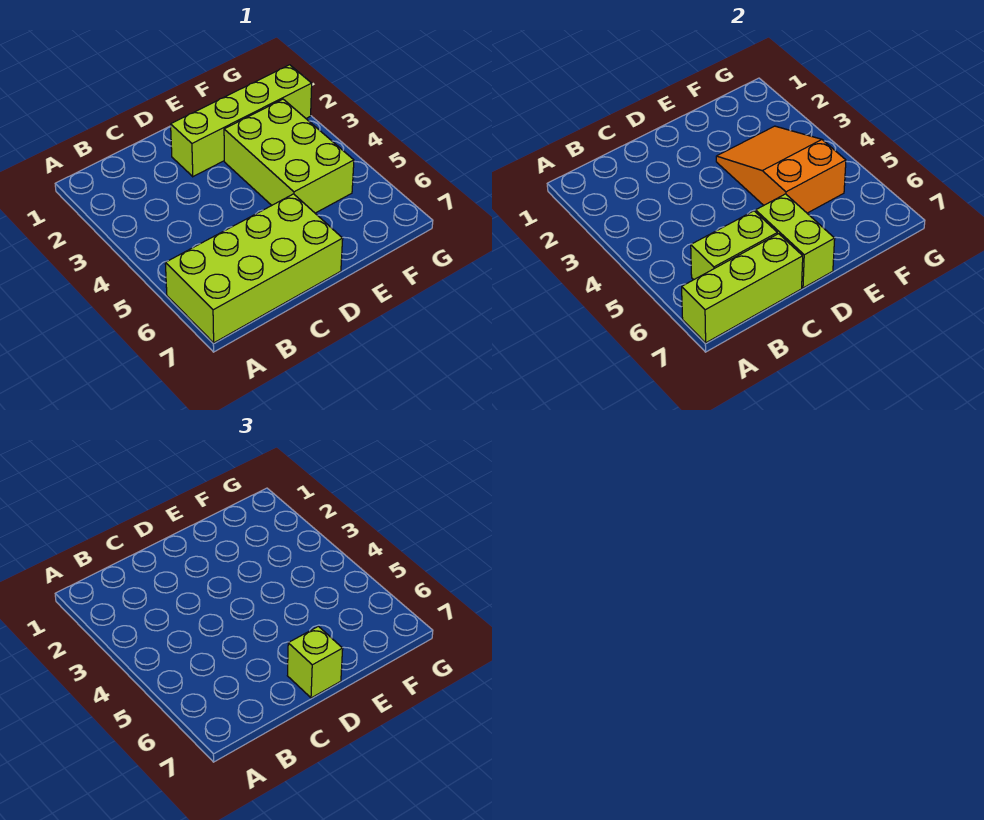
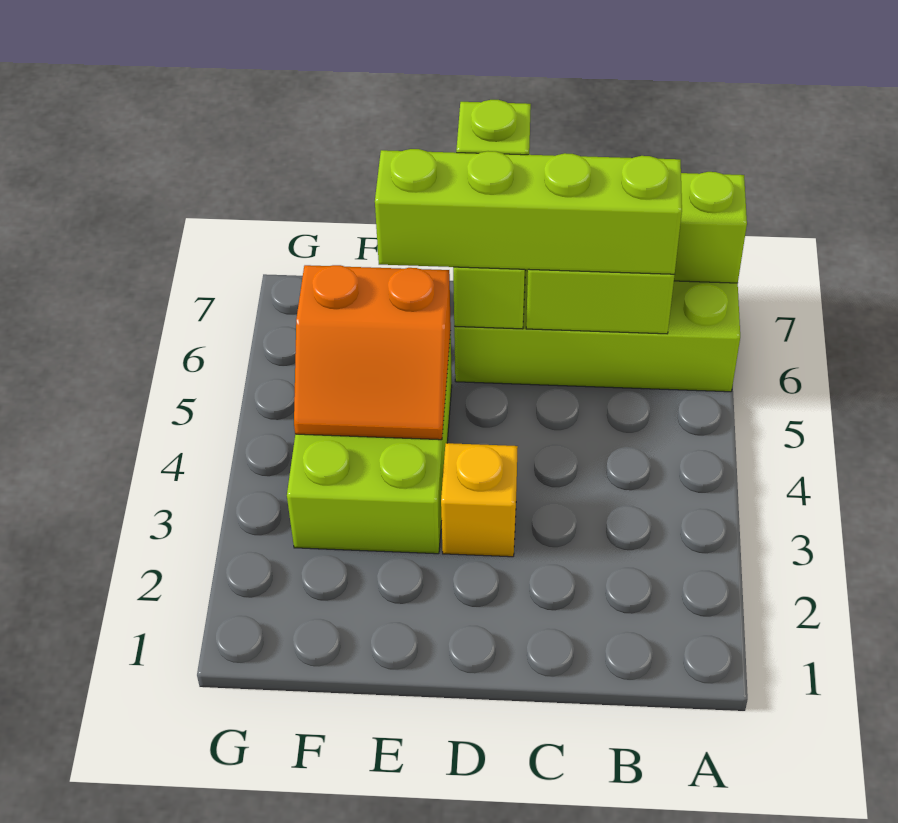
lime 1x4 brick [171,65,312,177] -> lime 1x4 brick moved to [375,149,682,274]
none -> yellow 1x1 brick [441,443,518,557]
orange 2x3 slope [716,126,846,213] -> orange 2x2 slope [294,265,451,440]

